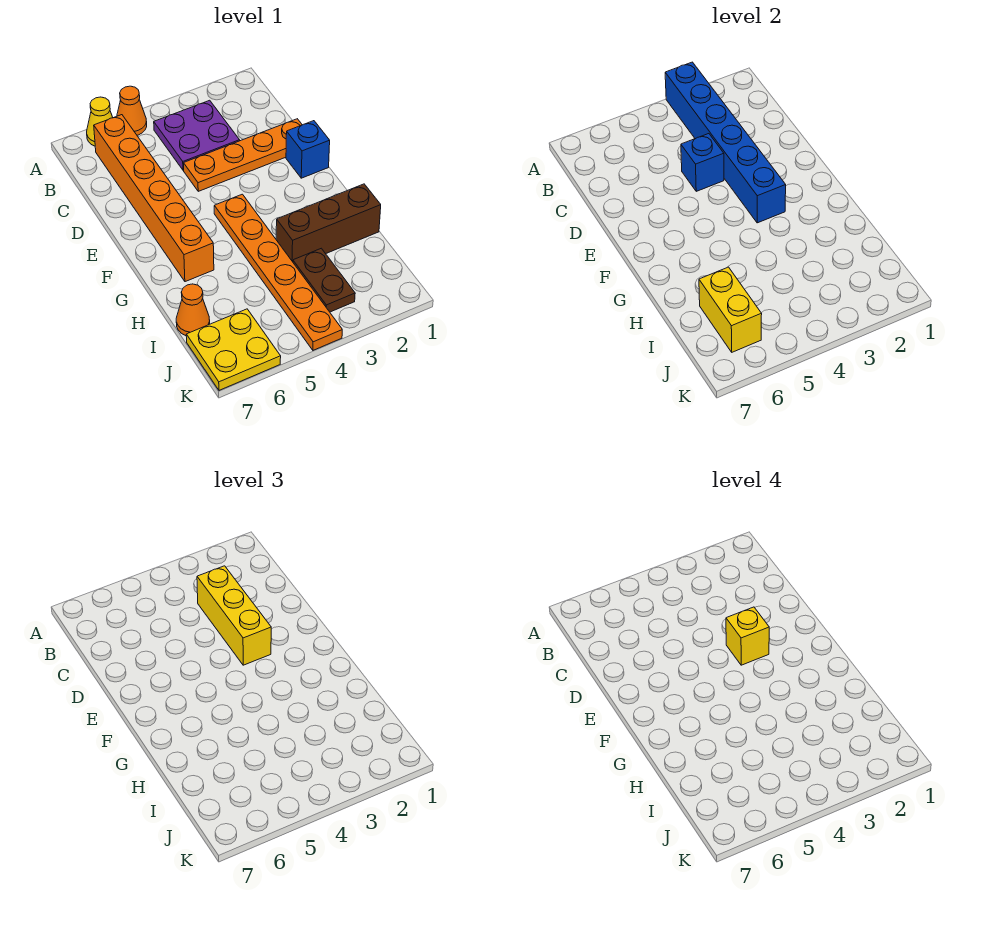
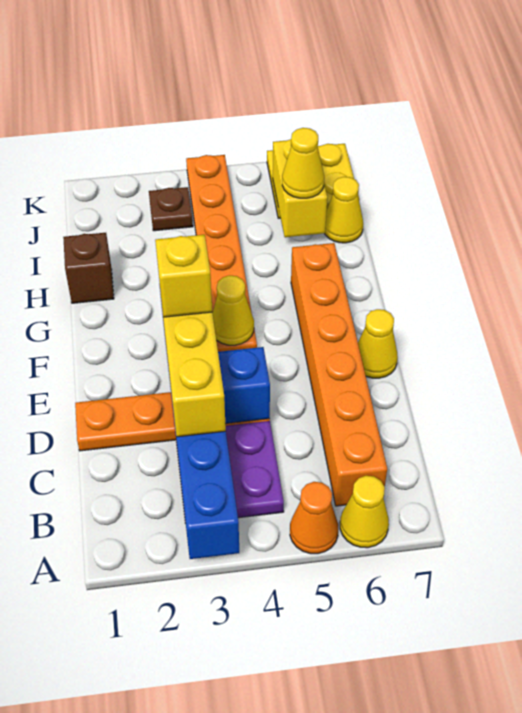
blue 1x1 brick [286,121,330,178] -> none
none -> yellow 1x1 cone [358,309,398,378]
none -> yellow 1x1 cone [212,276,254,345]
brown 1x3 brick [276,184,381,262] -> brown 1x1 brick [63,233,114,303]
brown 1x2 plate [293,248,355,312] -> brown 1x1 plate [149,187,193,231]
none -> yellow 1x1 cone [282,128,324,198]
orange 1x1 cone [176,284,210,336] -> yellow 1x1 cone [325,177,363,243]

